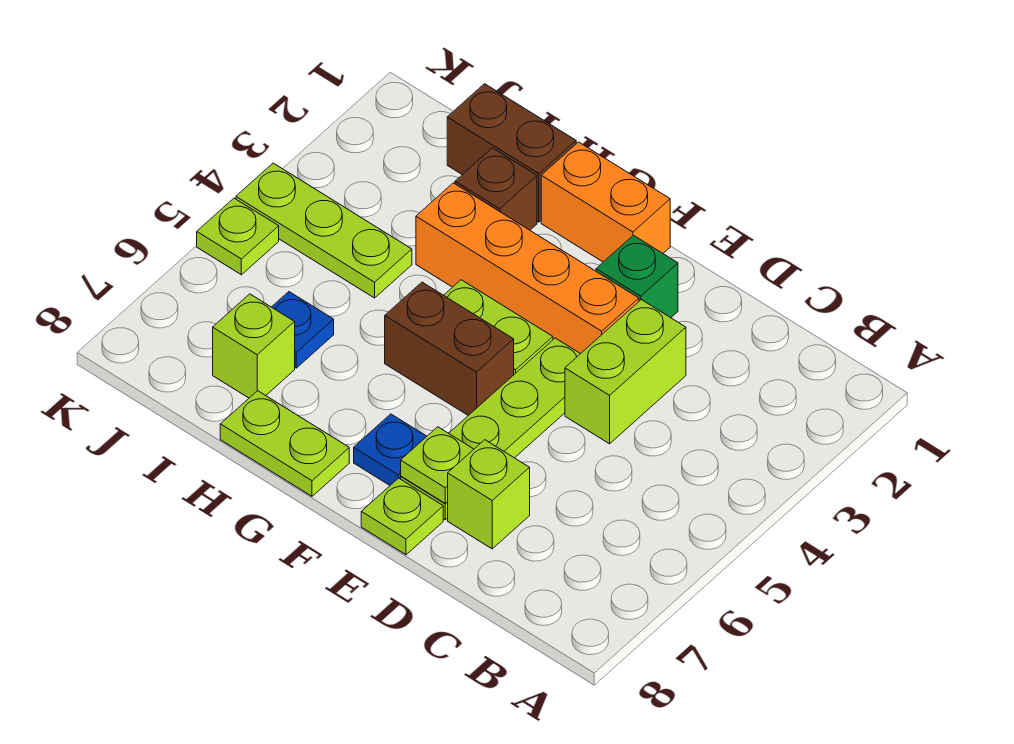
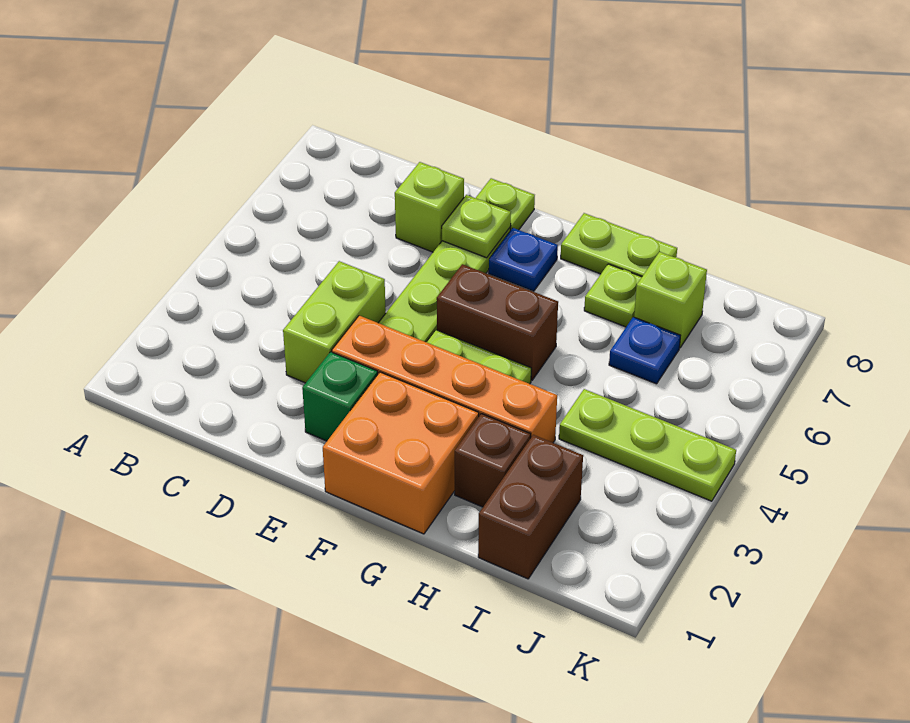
orange 1x2 brick [541,142,670,262] -> orange 2x2 brick [323,372,479,534]
brown 1x2 brick [447,84,576,222] -> brown 1x2 brick turned to [478,435,583,579]
lime 1x1 plate [197,198,279,275] -> lime 1x1 plate moved to [584,264,642,327]

